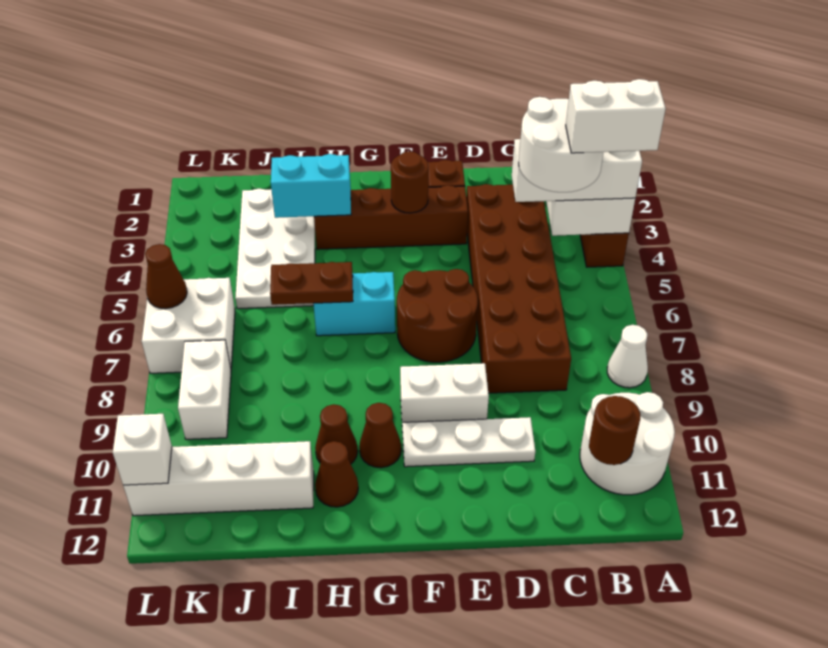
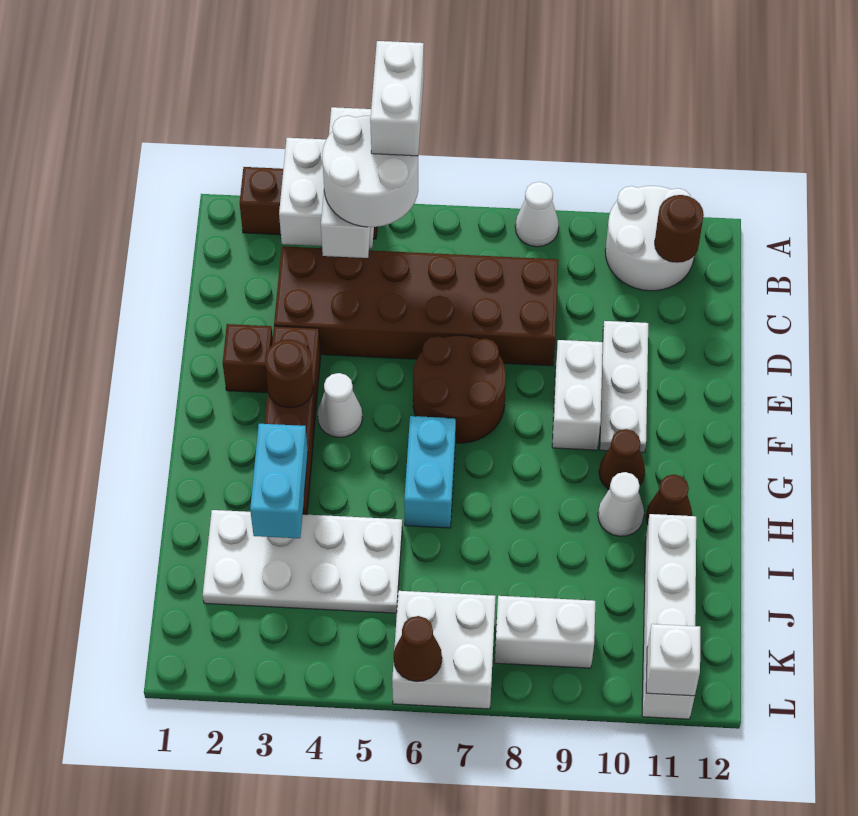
none -> white 1x1 cone [317,373,362,438]
brown 1x2 plate [270,262,353,305] -> none
brown 1x1 cone [315,404,358,464] -> white 1x1 cone [598,472,644,536]

